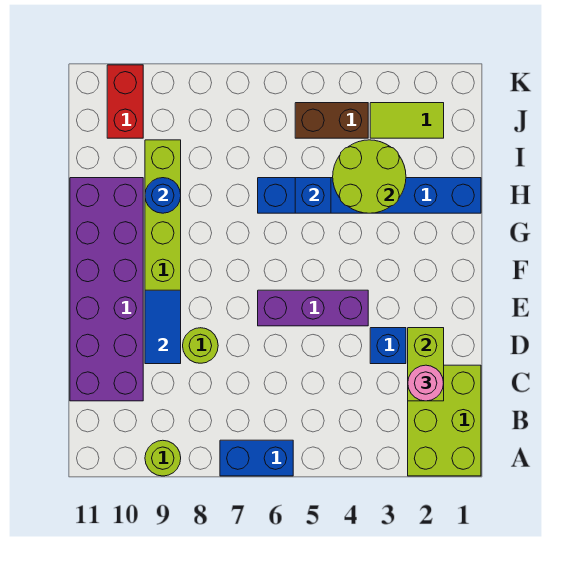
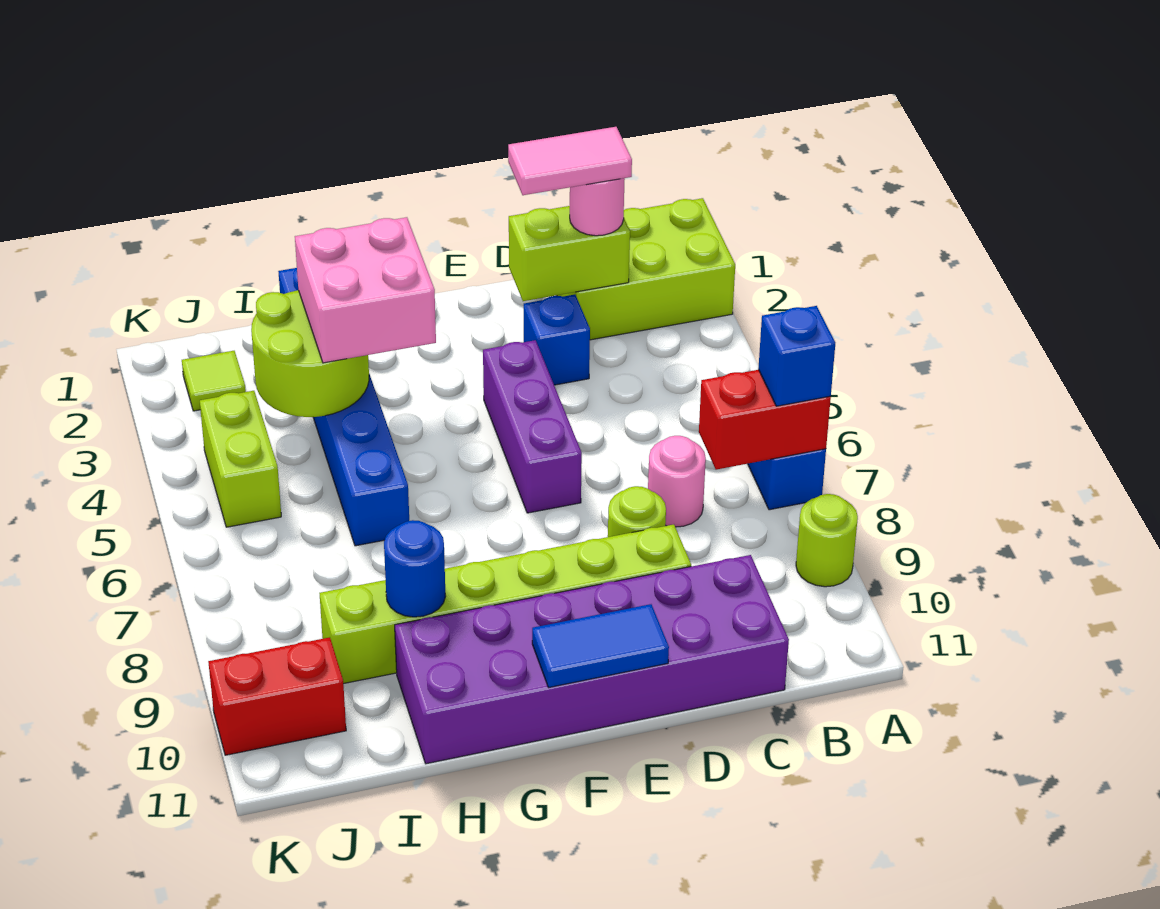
none -> red 1x2 brick [699,370,831,470]
none -> pink 1x2 tile [508,127,632,195]
none -> pink 1x1 round brick [648,436,706,527]
blue 1x2 tile [145,290,181,364] -> blue 1x2 tile moved to [532,604,669,687]
none -> pink 2x2 brick [295,217,436,363]
blue 1x1 brick [295,178,331,213] -> blue 1x1 brick moved to [758,306,835,406]
lime 1x2 tile [370,103,444,138] -> lime 1x1 tile [182,351,246,411]
brown 1x2 brick [295,103,368,138] -> lime 1x2 brick [200,391,281,527]

